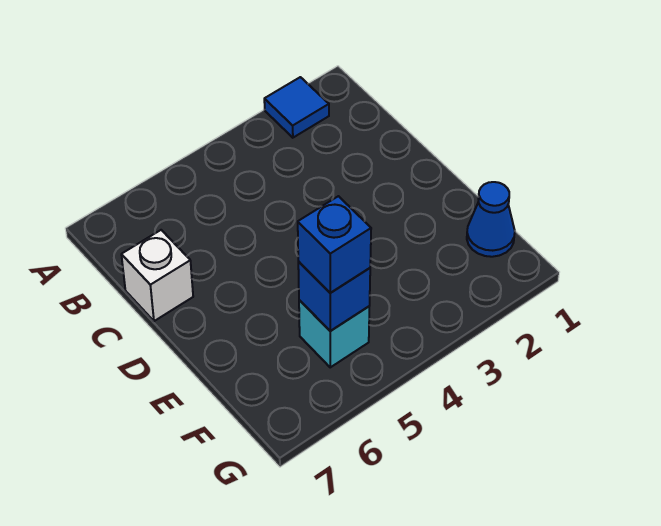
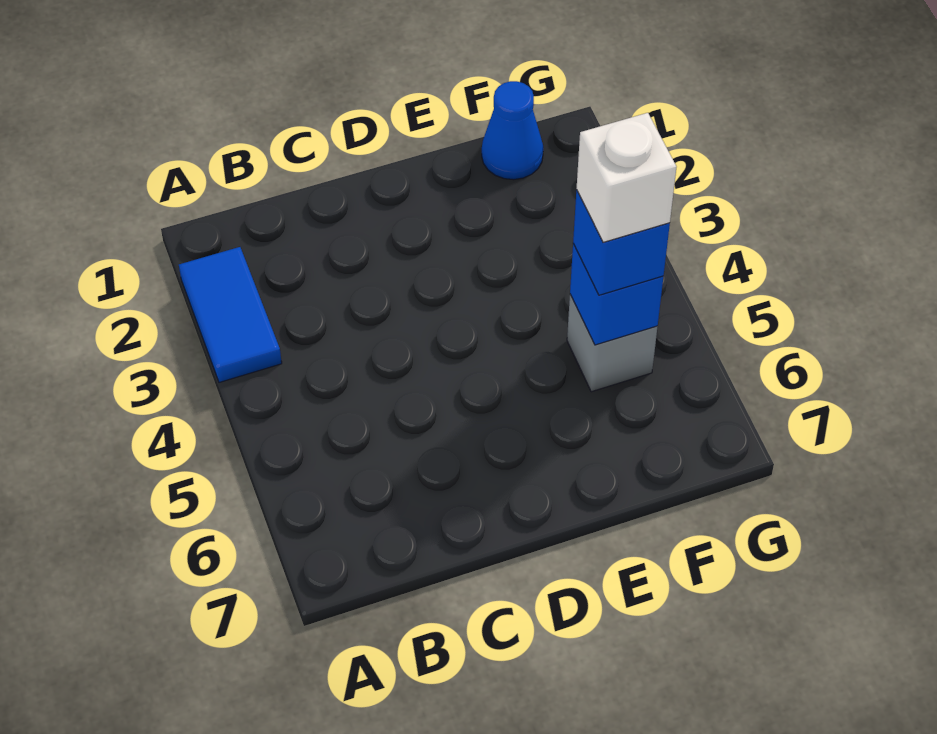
blue 1x1 tile [264,77,329,138] -> blue 1x2 tile [179,247,282,382]
white 1x1 brick [121,230,193,321] -> white 1x1 brick moved to [577,113,676,242]
cyan 1x1 brick [299,300,369,367] -> grey 1x1 brick [567,295,657,392]

